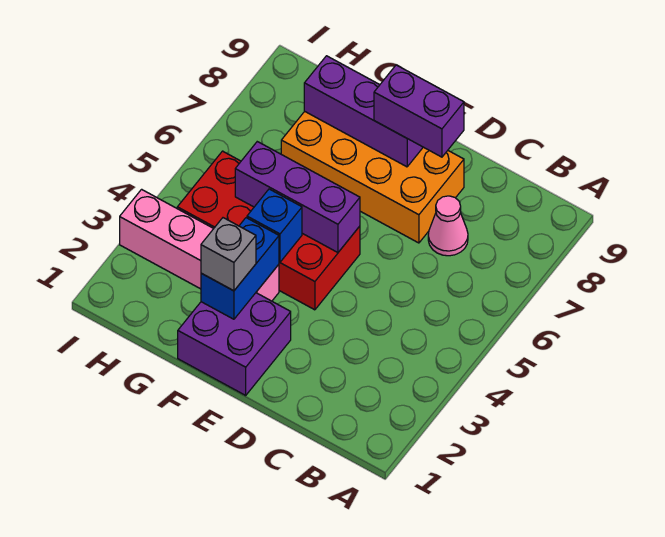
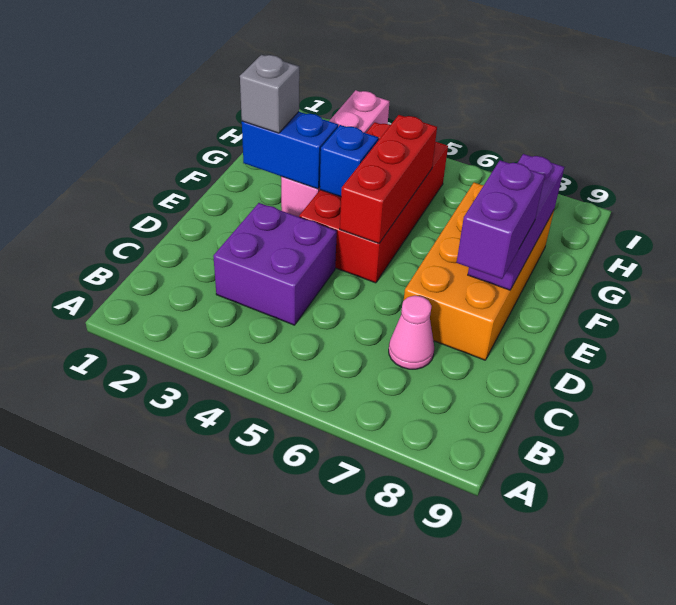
purple 2x2 brick [178,293,291,395] -> purple 2x2 brick moved to [213,203,337,325]
purple 1x3 brick [235,142,360,252] -> red 1x3 brick [340,115,437,243]

